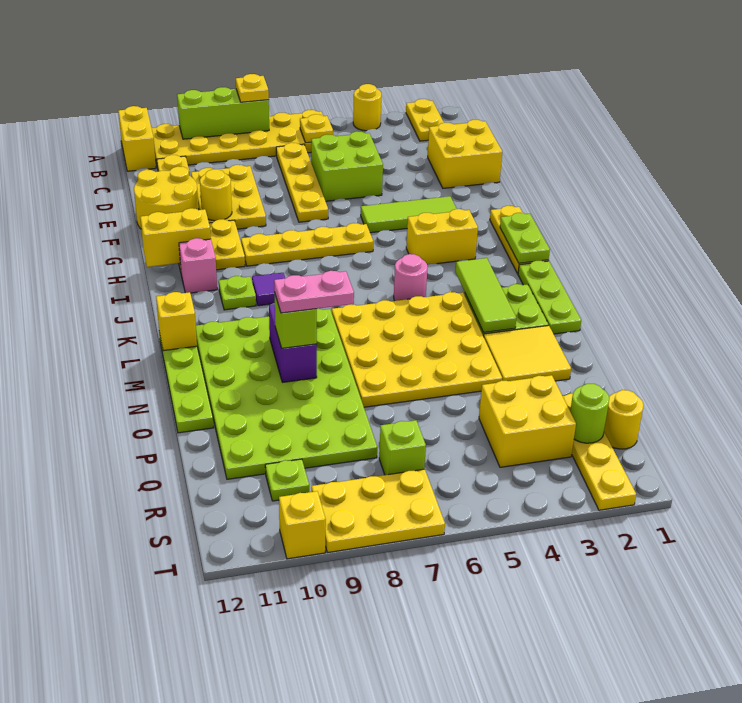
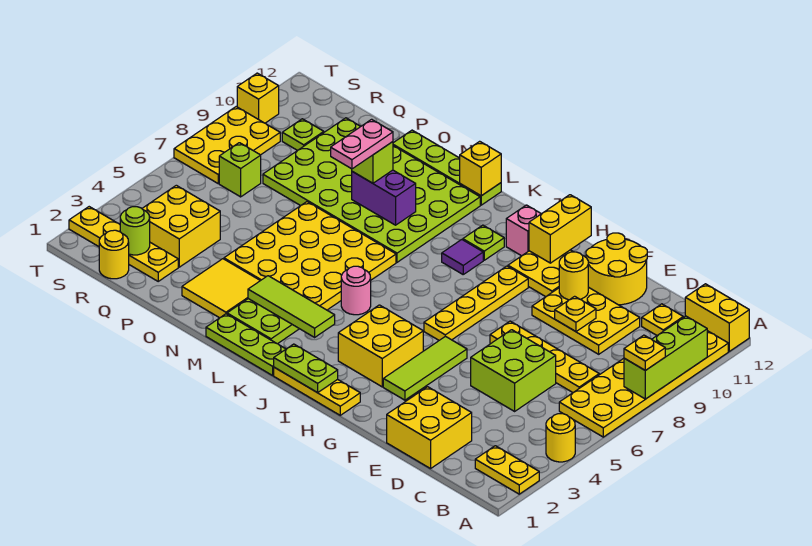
yellow 1x1 plate [300,114,333,143] -> yellow 1x1 plate moved to [555,296,596,332]
yellow 1x2 brick [406,209,478,265] -> yellow 2x2 brick [338,305,423,387]

